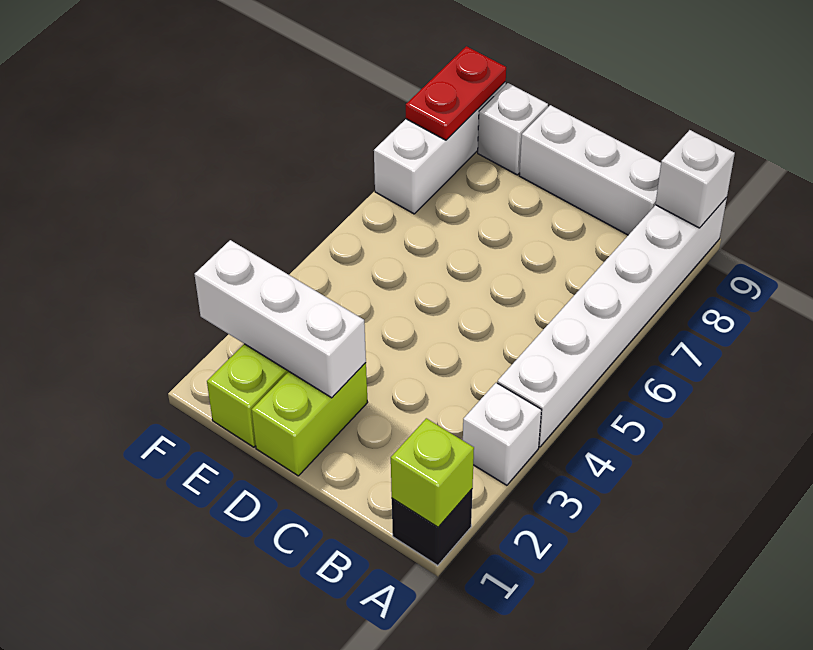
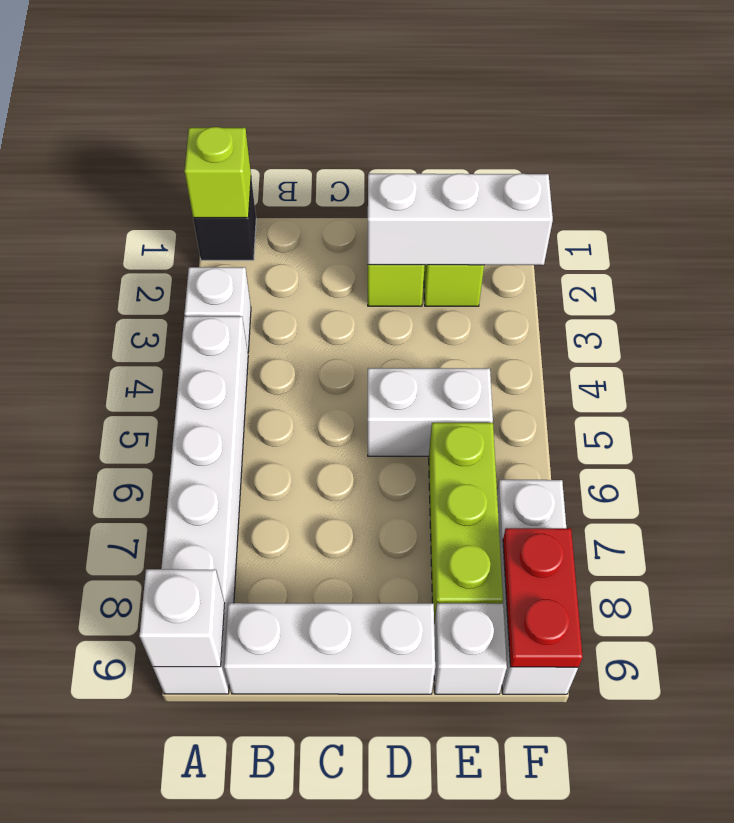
none -> white 1x2 brick [368,368,493,456]
none -> lime 1x3 brick [429,423,503,623]

